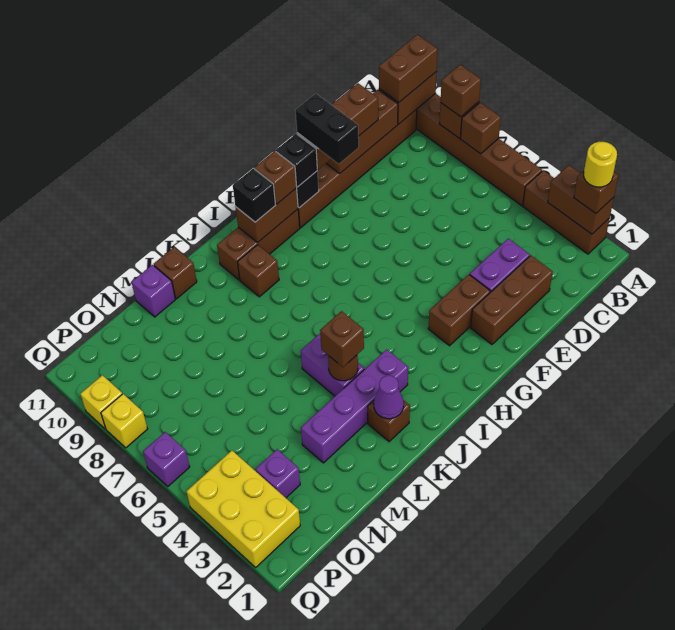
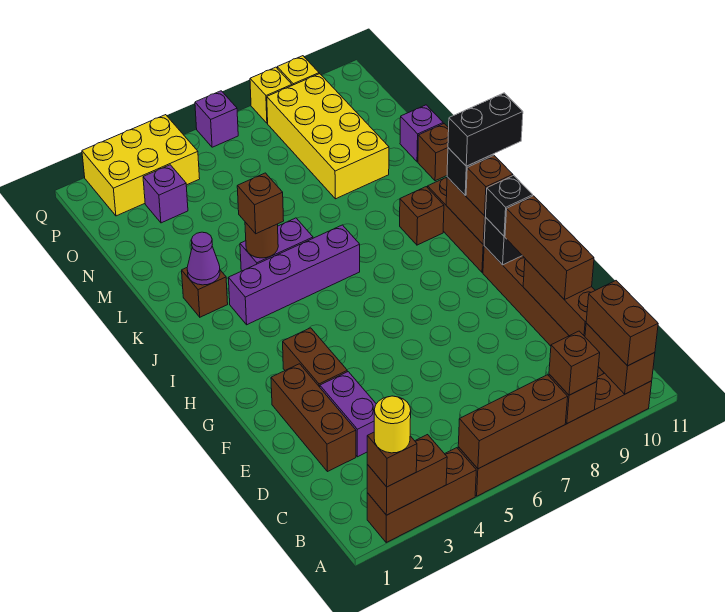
brown 1x1 brick [461,102,501,154] -> brown 1x3 brick [458,375,568,469]
black 1x2 brick [295,94,359,164] -> black 1x2 brick moved to [448,93,523,166]
purple 1x4 brick [301,349,408,463] -> purple 1x4 brick turned to [228,225,360,325]
none -> yellow 2x4 brick [267,74,389,199]

